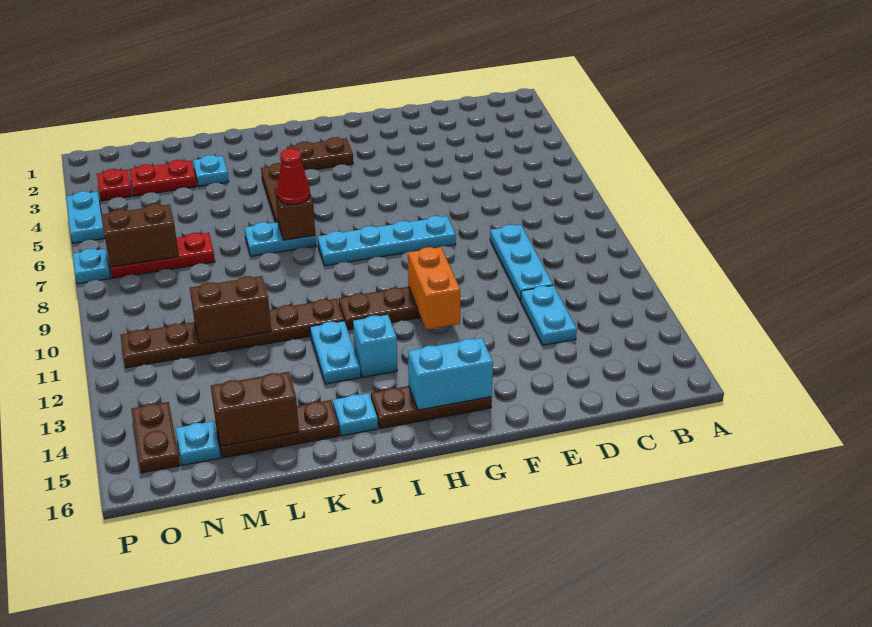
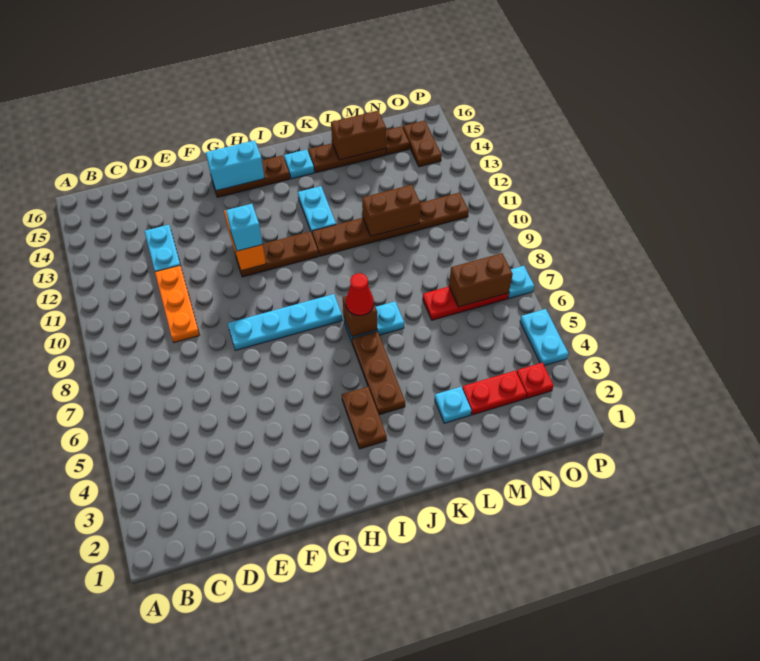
cyan 1x3 plate [490,225,553,300] -> orange 1x3 plate [155,265,200,343]
brown 1x2 plate [287,137,353,171] -> brown 1x2 plate turned to [342,387,387,449]
cyan 1x1 brick [353,315,397,377] -> cyan 1x1 brick moved to [226,204,262,251]
cyan 1x1 plate [176,421,220,465] -> brown 1x1 plate [386,126,410,155]

